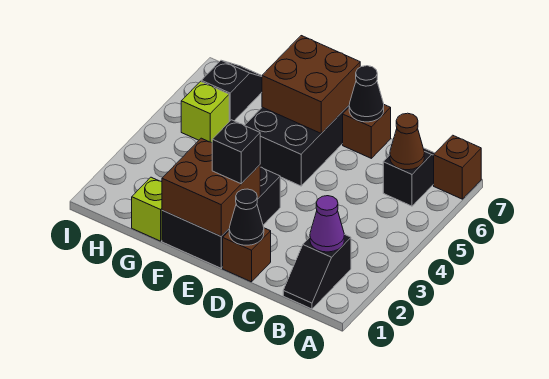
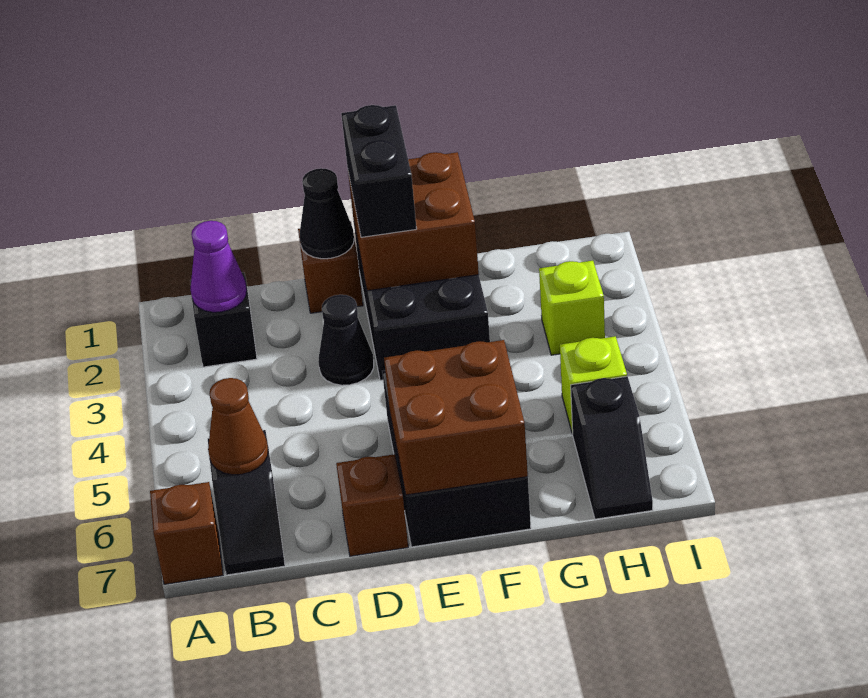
black 1x1 cone [349,66,384,122] -> black 1x1 cone moved to [318,295,374,385]
black 1x1 brick [212,120,260,184] -> black 1x2 brick [341,105,417,237]
lime 1x1 brick [132,177,162,241] -> lime 1x1 brick moved to [539,261,605,355]

